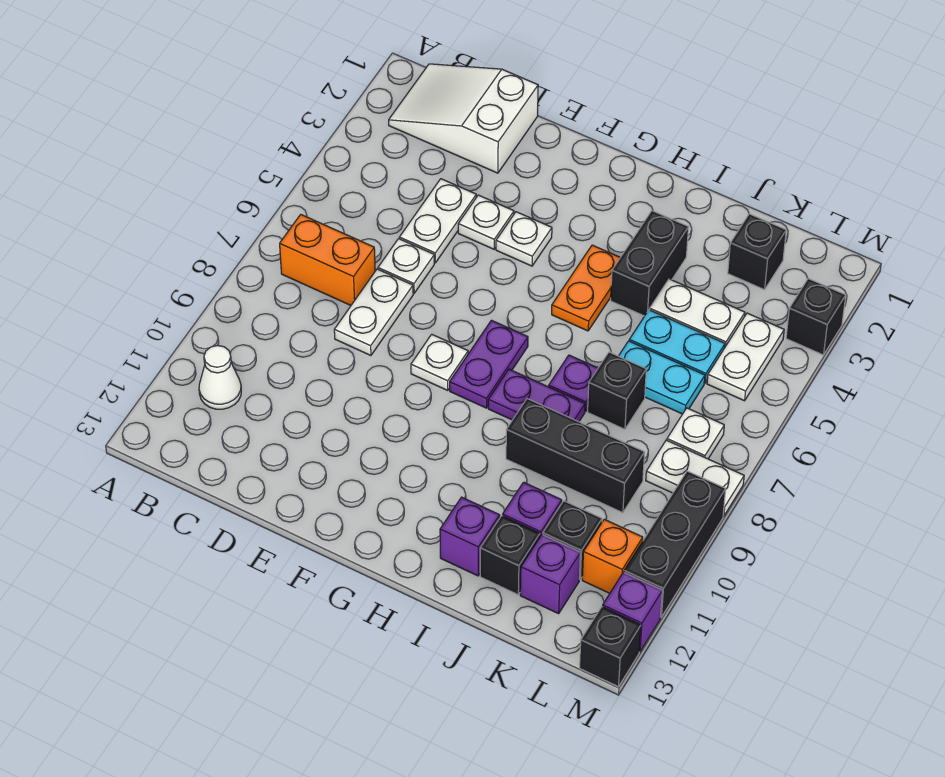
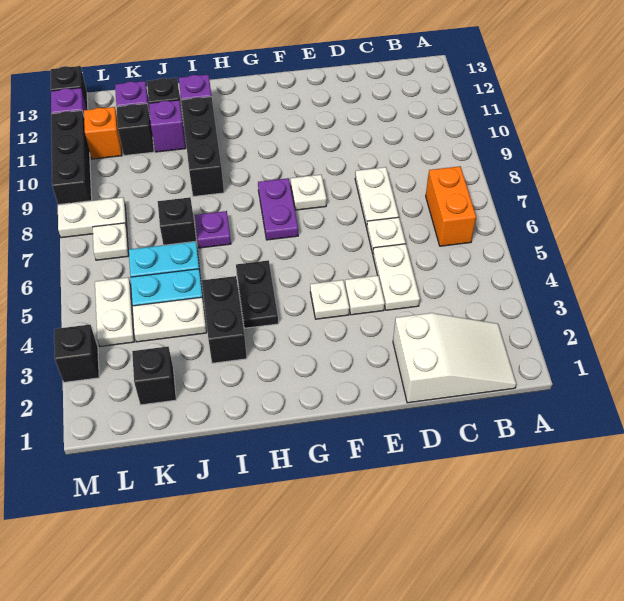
orange 1x2 brick [280,215,375,305] -> orange 1x2 brick turned to [426,166,476,246]
white 1x1 cone [199,345,241,409] -> none
orange 1x2 plate [552,245,620,331] -> black 1x2 plate [236,260,278,328]
purple 1x2 plate [488,369,585,422] -> none
black 1x3 brick [506,399,645,513] -> black 1x3 brick turned to [181,97,224,197]

